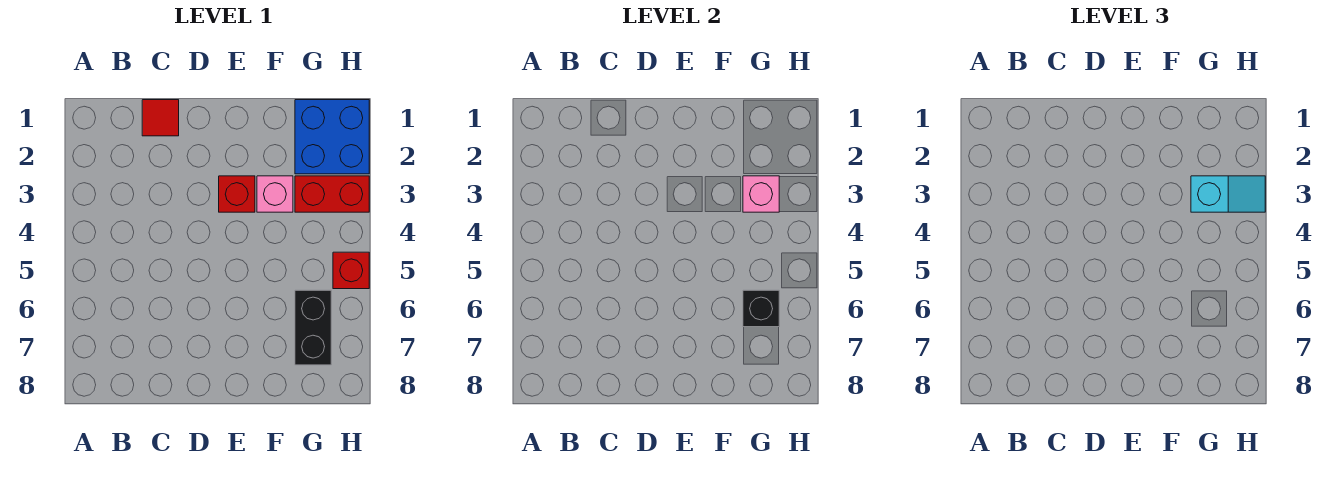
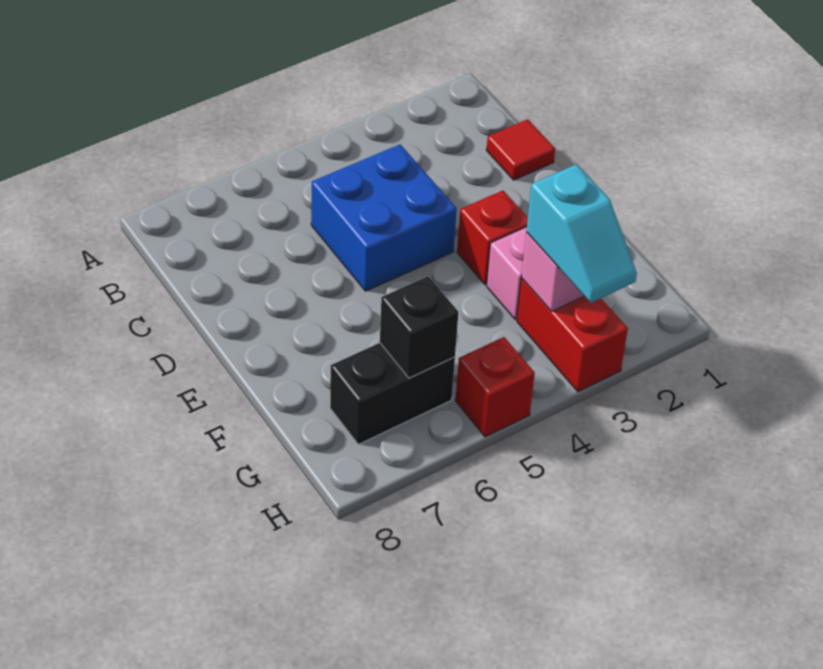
blue 2x2 brick [295,100,369,174] -> blue 2x2 brick moved to [311,145,457,291]

